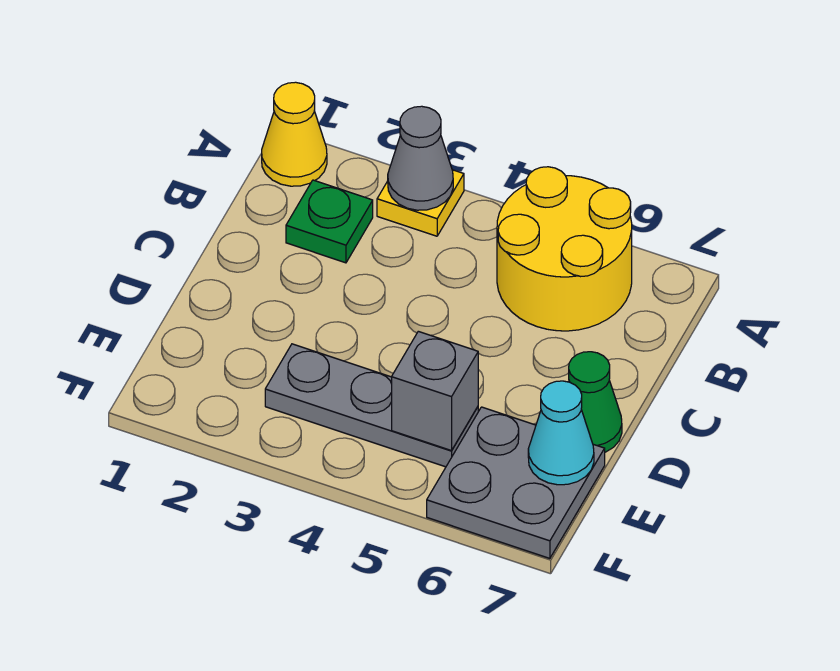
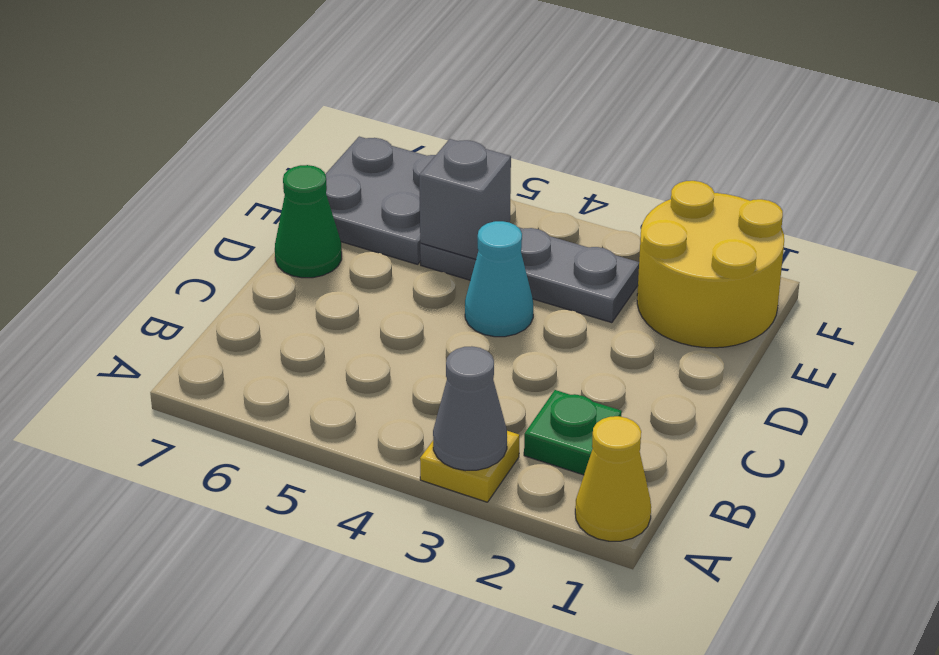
yellow 2x2 round brick [497,167,632,331] -> yellow 2x2 round brick moved to [637,181,784,348]
cyan 1x1 cone [528,381,594,485] -> cyan 1x1 cone moved to [465,221,533,337]

